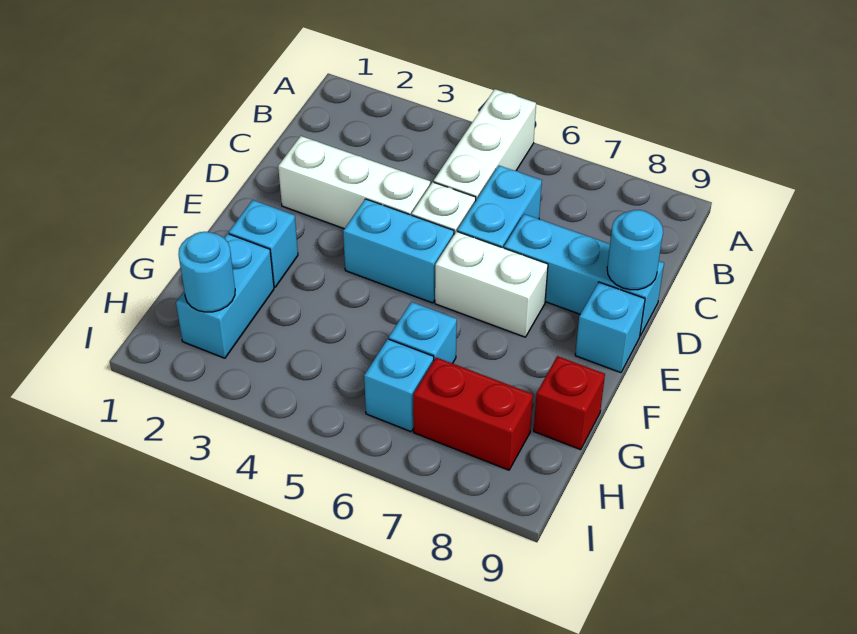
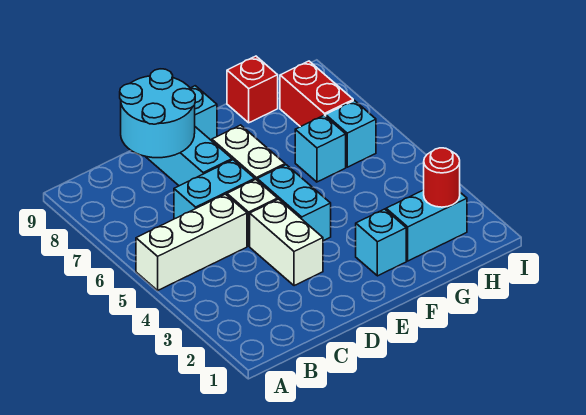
white 1x3 brick [278,136,430,229] -> white 1x2 brick [250,199,323,286]
cyan 1x1 round brick [607,210,663,290] -> cyan 2x2 round brick [120,69,195,158]
cyan 1x1 round brick [178,232,235,312] -> red 1x1 round brick [424,148,460,207]

